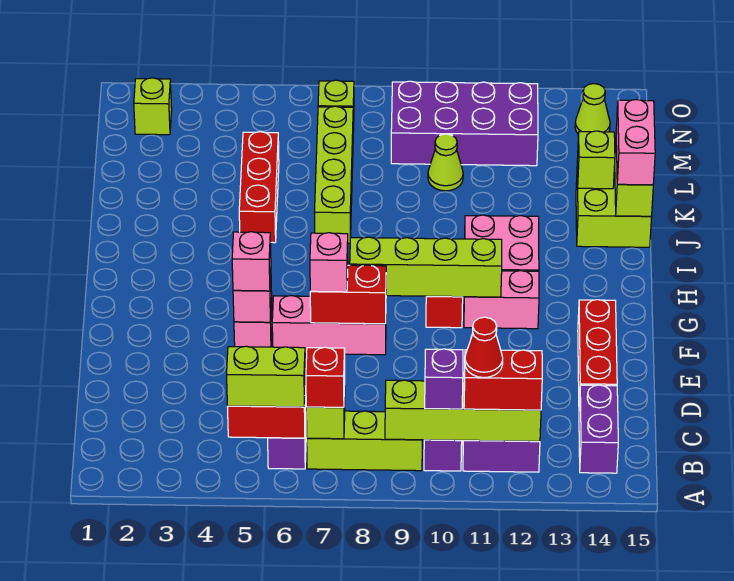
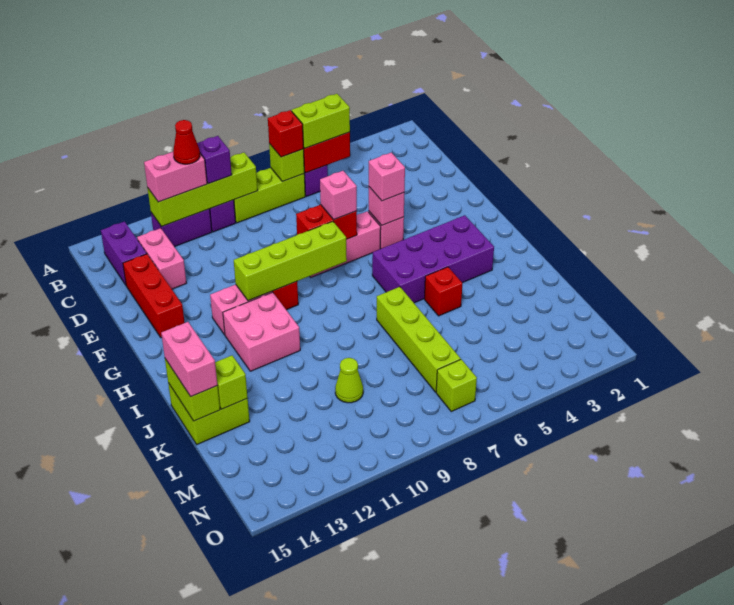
red 1x2 brick [464,350,542,410] -> pink 1x2 brick [144,152,207,202]
none -> pink 1x2 brick [137,228,186,289]
red 1x3 brick [239,132,279,243] -> red 1x1 brick [424,267,462,316]
purple 2x4 brick [391,81,538,166] -> purple 2x4 brick moved to [372,215,494,303]
lime 1x1 brick [134,78,172,135] -> none
lime 1x1 cone [575,84,610,135] -> none

